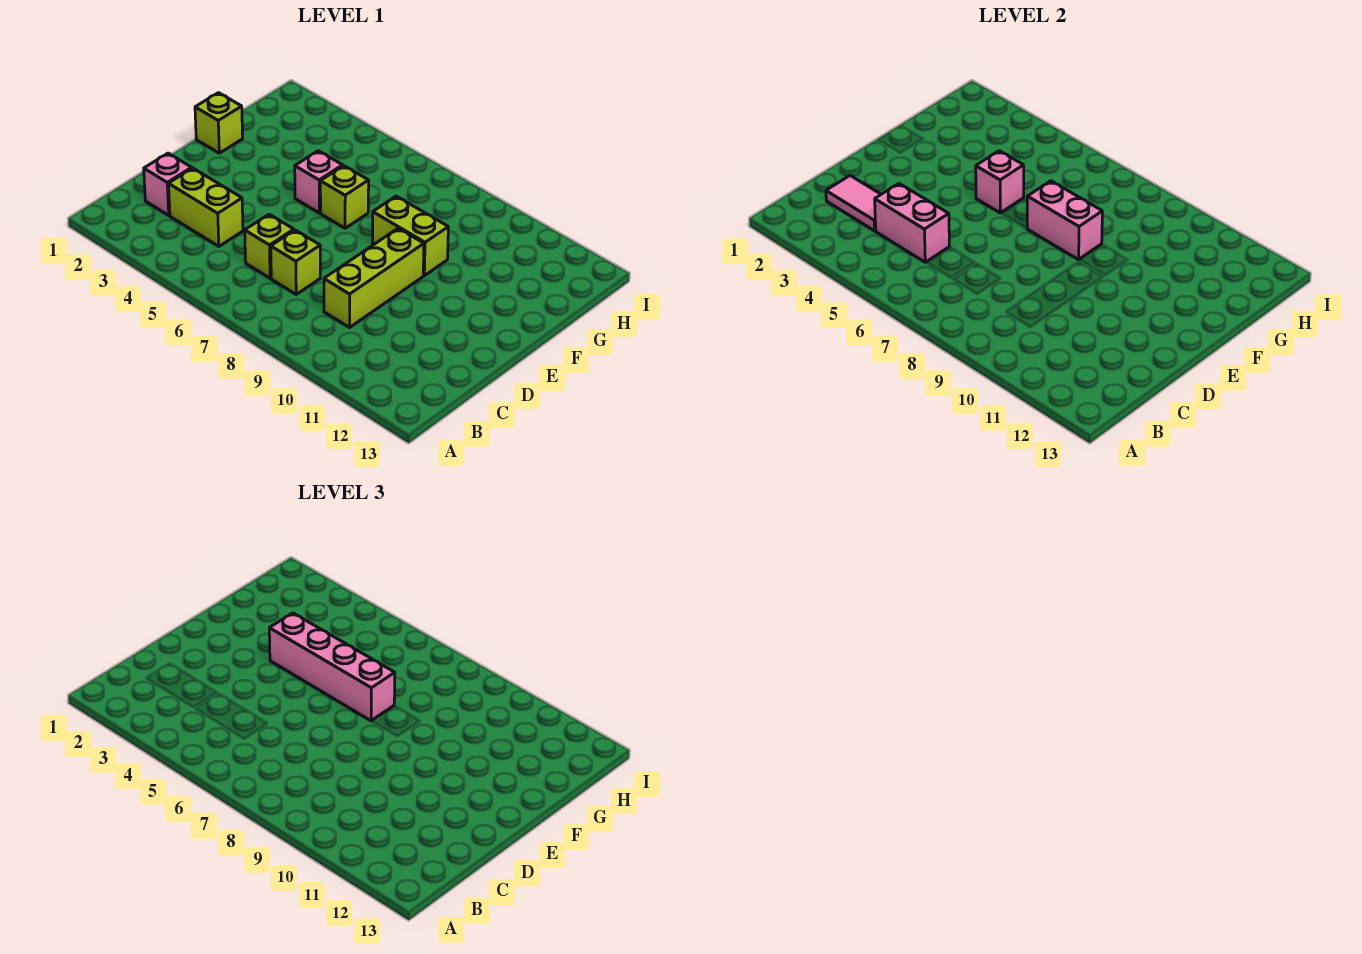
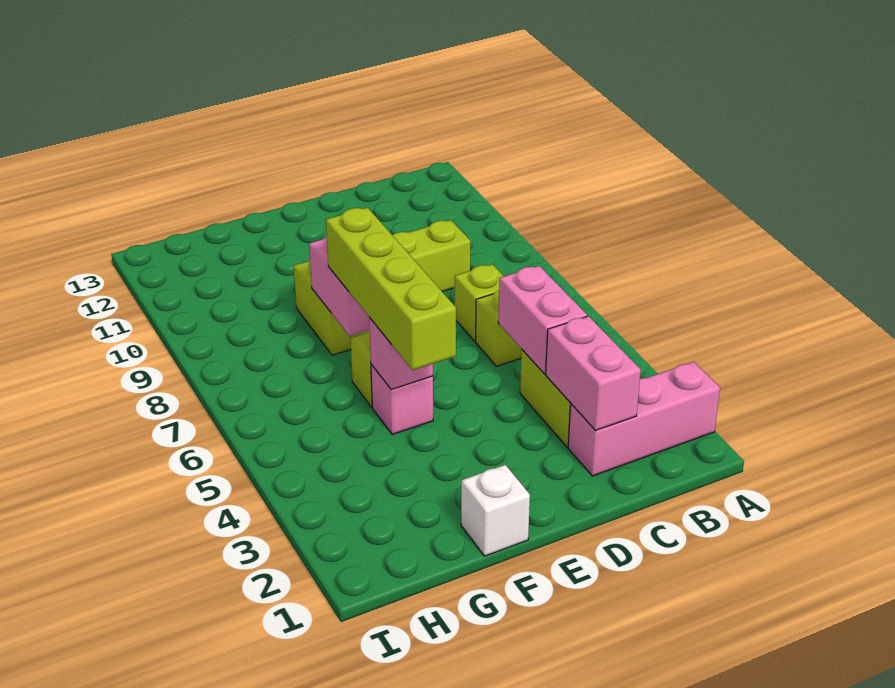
pink 1x1 brick [144,153,192,215] -> pink 1x3 brick [568,362,720,476]
pink 1x2 tile [826,176,881,231] -> pink 1x2 brick [546,316,641,431]
lime 1x1 brick [195,93,243,153] -> white 1x1 brick [461,465,530,556]
pink 1x4 brick [269,613,395,721] -> lime 1x4 brick [326,208,456,370]

